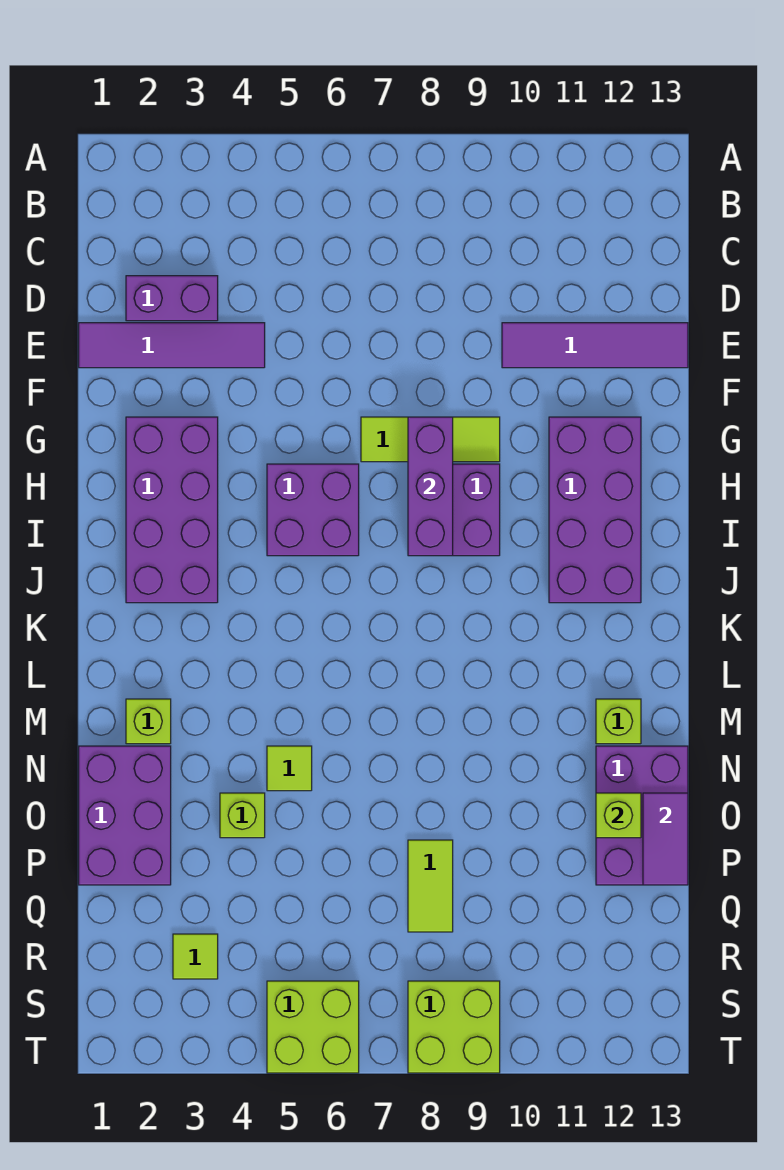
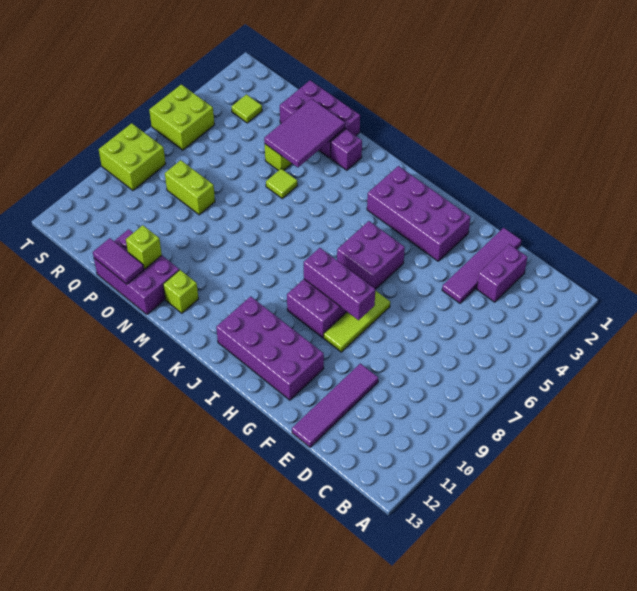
lime 1x1 brick [126,699,171,744] -> purple 1x1 brick [331,129,362,170]
none -> purple 2x3 tile [264,99,345,167]
lime 1x2 tile [408,840,453,932] -> lime 1x2 brick [165,160,215,215]

